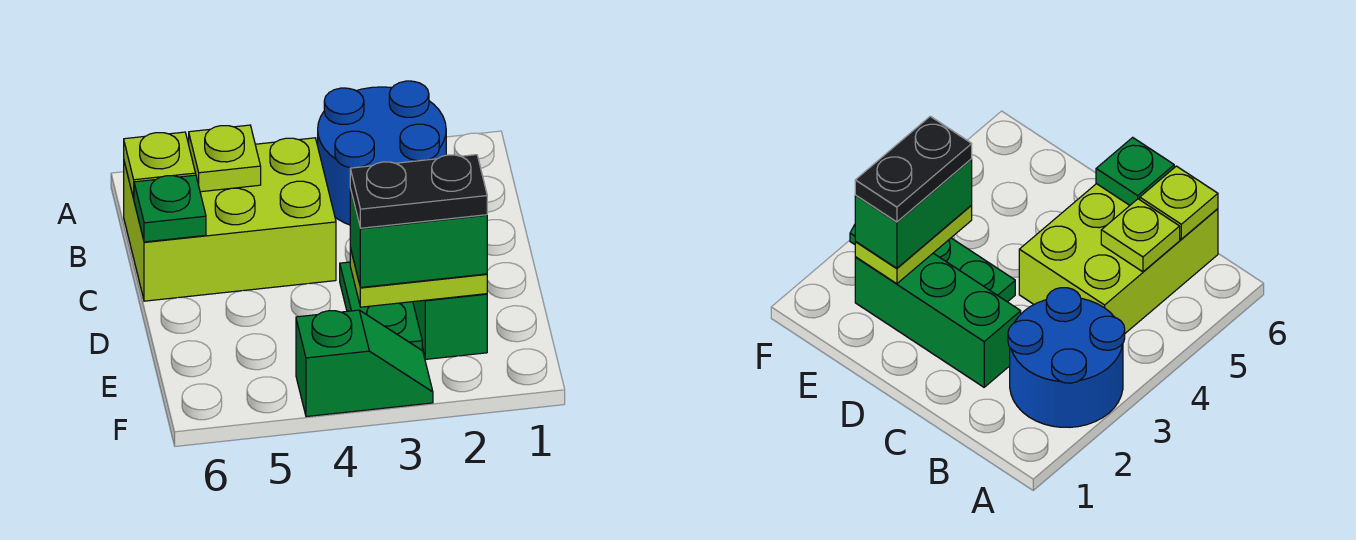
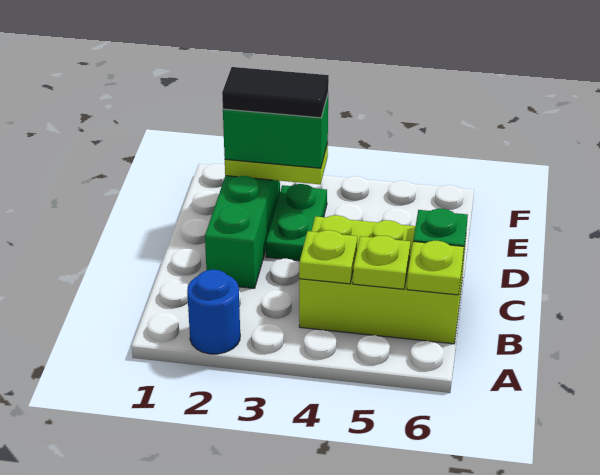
blue 2x2 round brick [318,81,446,225] -> blue 1x1 round brick [187,270,240,354]
none -> lime 1x1 plate [299,230,357,284]
black 1x2 plate [350,155,487,228] -> black 1x2 tile [222,67,329,118]
green 1x2 slope [296,310,433,417] -> none

